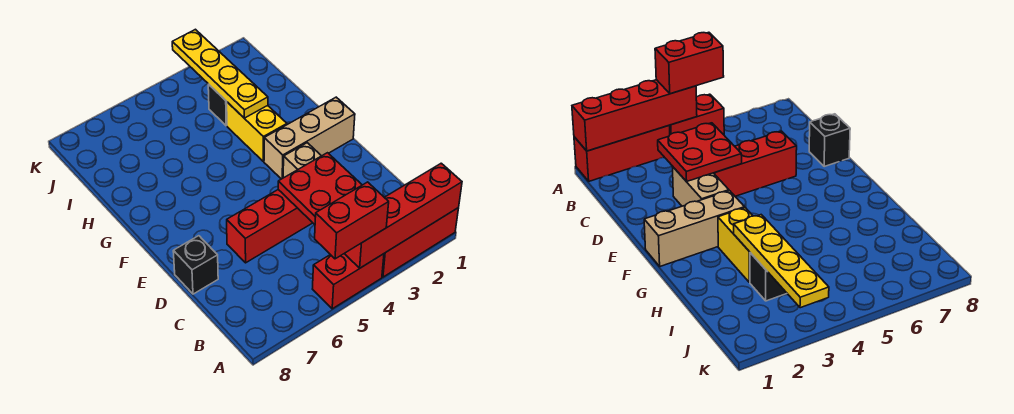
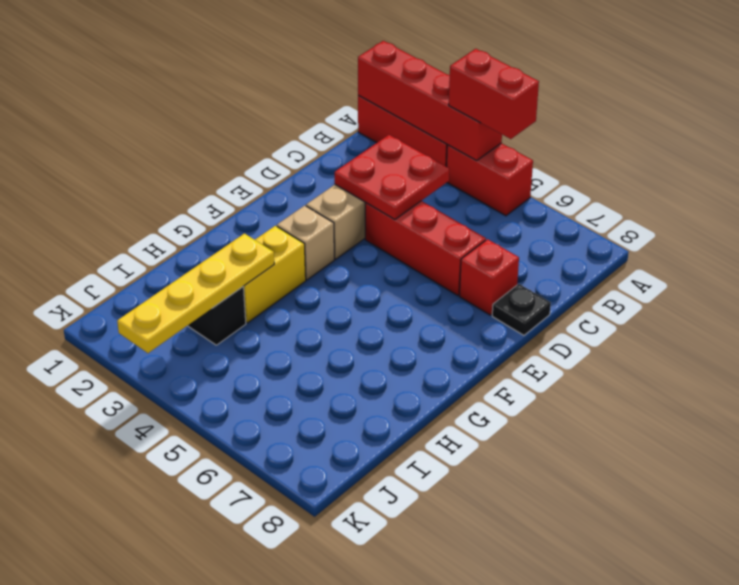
none -> red 1x1 brick [459,239,519,315]
black 1x1 brick [173,236,218,294] -> black 1x1 plate [492,284,551,335]
tan 1x3 brick [264,97,355,179] -> tan 1x1 brick [277,205,334,280]

